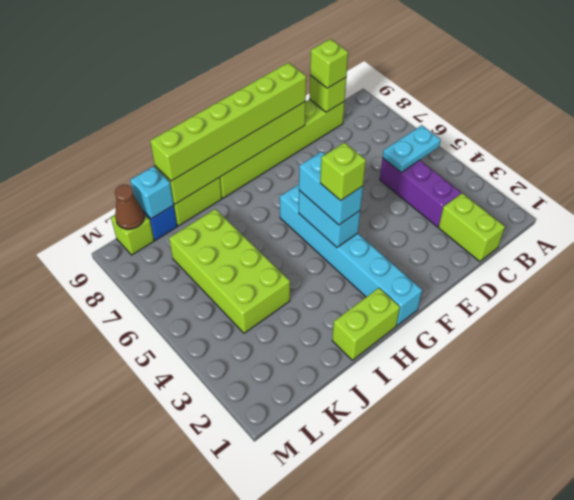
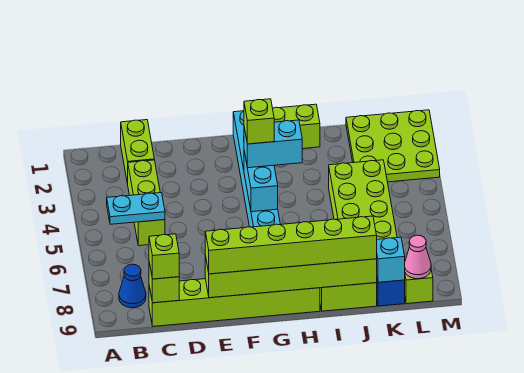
none -> blue 1x1 cone [119,264,146,308]
purple 1x3 brick [380,158,461,227] -> lime 1x3 brick [128,160,165,246]
cyan 1x2 brick [299,152,363,225] -> cyan 1x2 brick turned to [244,120,302,168]
none -> lime 3x3 plate [346,110,440,182]
brown 1x1 cone [115,185,144,229] -> pink 1x1 cone [405,235,431,279]

